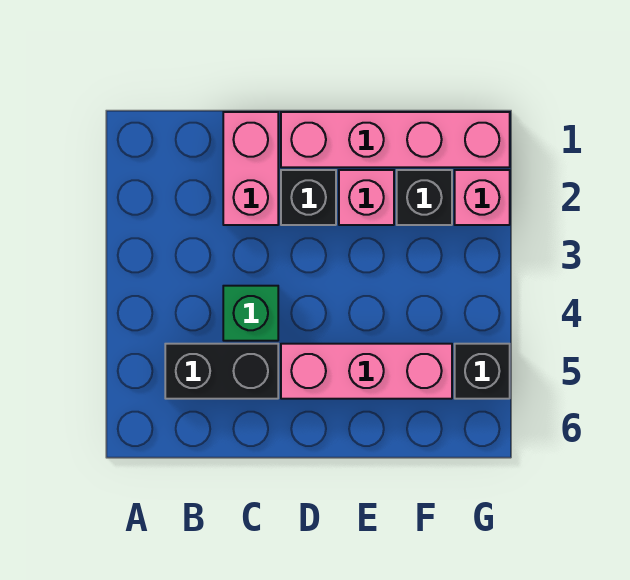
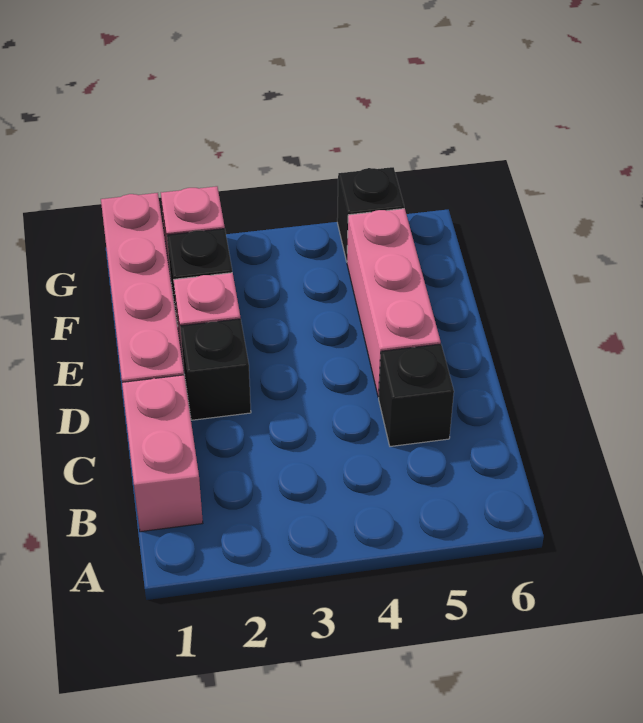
black 1x2 brick [165,344,278,399] -> black 1x1 brick [379,344,454,446]
pink 1x2 brick [223,112,278,225] -> pink 1x2 brick turned to [122,375,203,532]
green 1x1 brick [223,286,278,341] -> none

